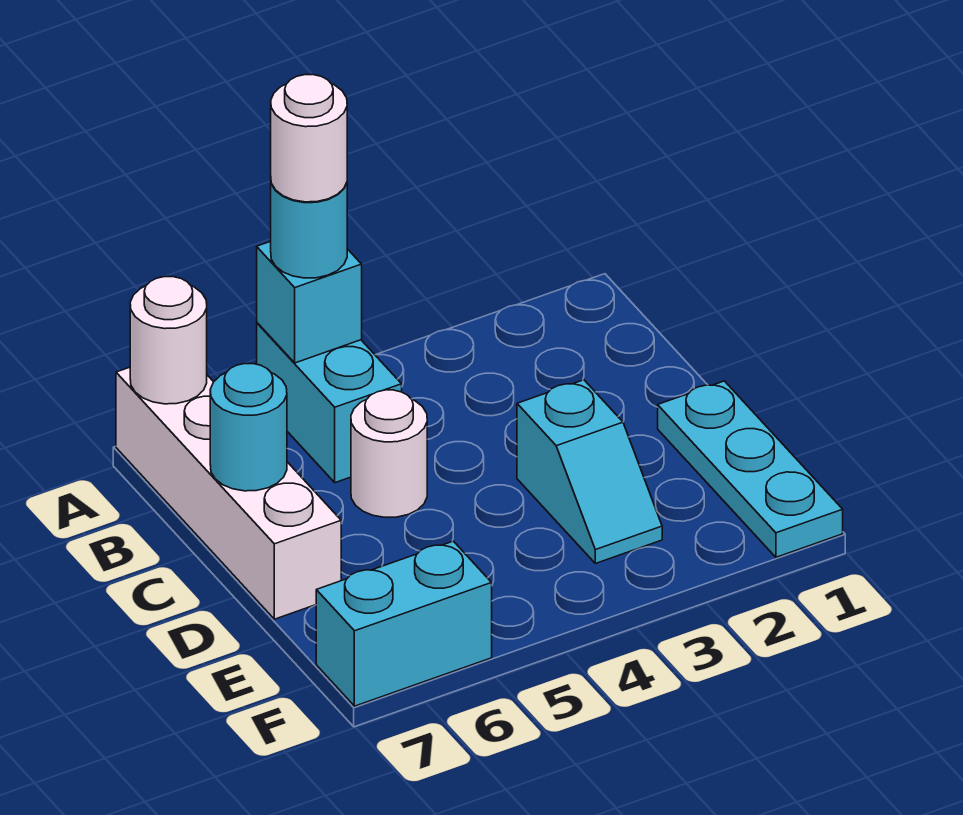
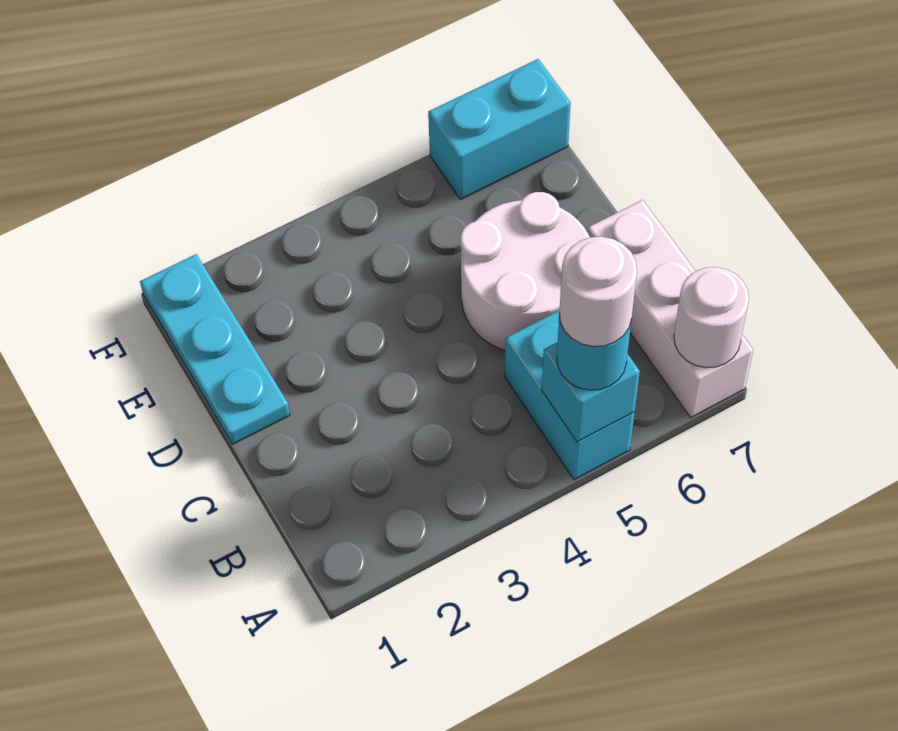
white 1x4 brick [116,367,341,619] -> white 1x3 brick [588,200,753,417]
white 1x1 round brick [351,390,427,517] -> white 2x2 round brick [460,192,590,350]
cyan 1x1 round brick [210,364,287,491] -> none
cyan 1x2 slope [517,380,662,563] -> none

